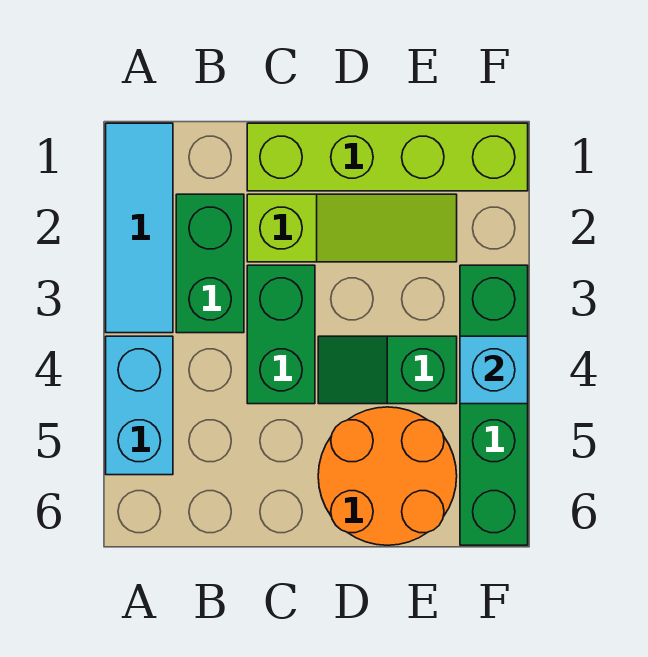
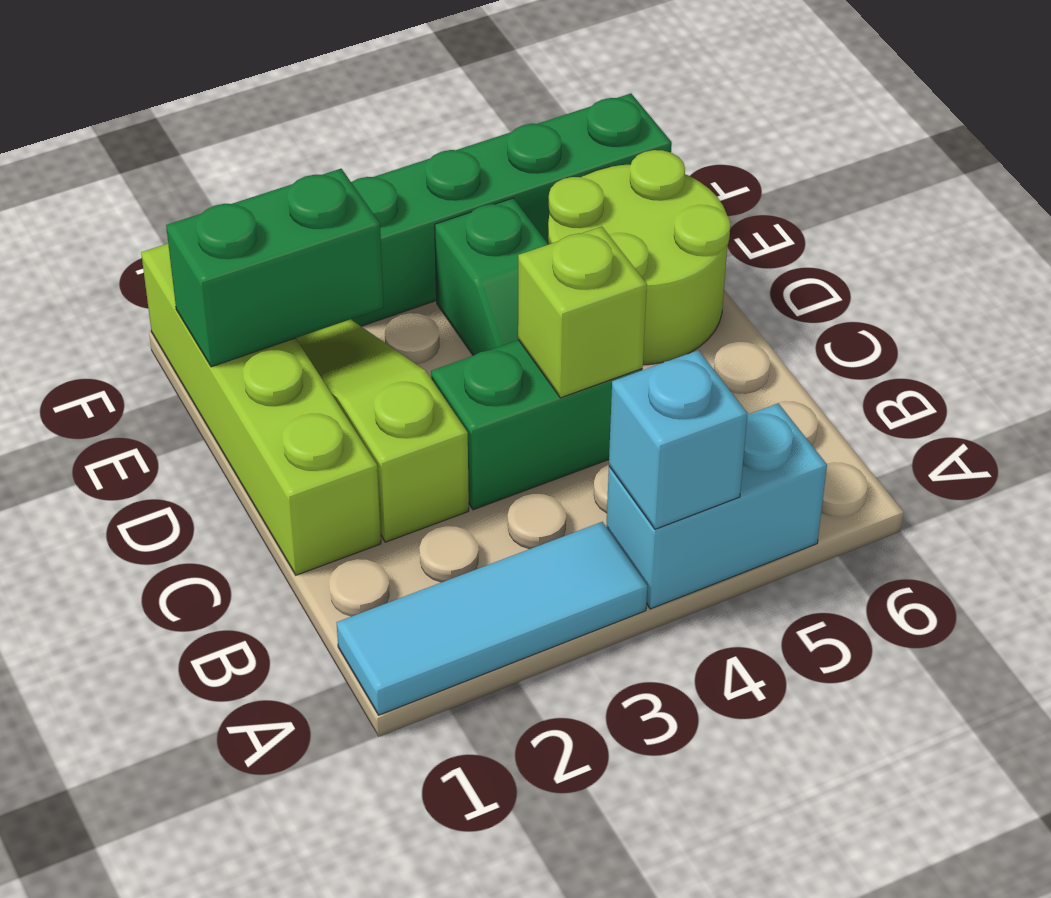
green 1x2 brick [176,194,244,333] -> green 1x2 brick moved to [166,169,384,367]
none -> lime 1x1 brick [518,227,647,398]
orange 2x2 round brick [318,407,457,545] -> lime 2x2 round brick [548,150,731,365]
cyan 1x1 brick [460,336,528,404] -> cyan 1x1 brick moved to [609,350,748,529]

